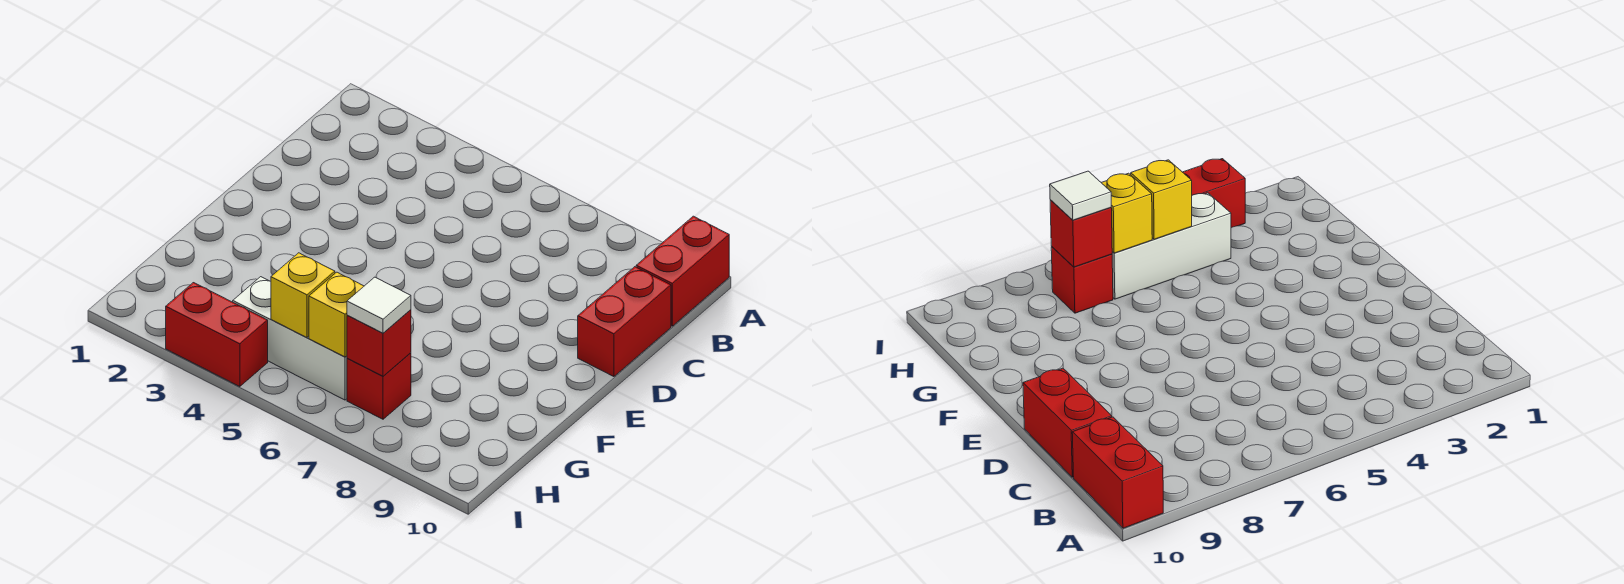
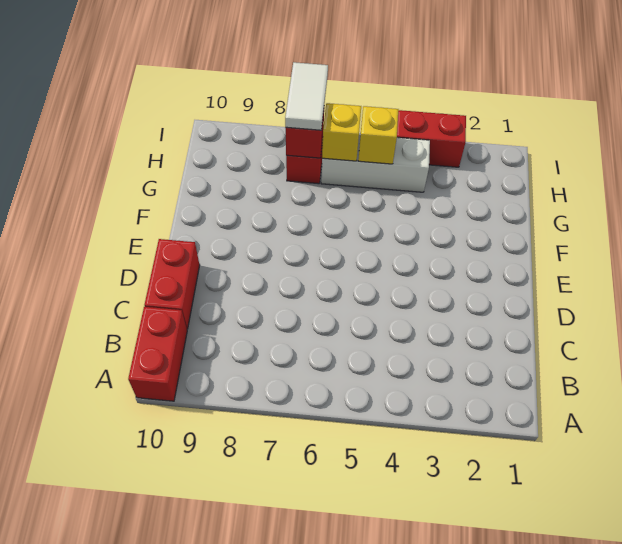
white 1x1 tile [347,277,411,333] -> white 1x2 tile [285,62,328,130]

